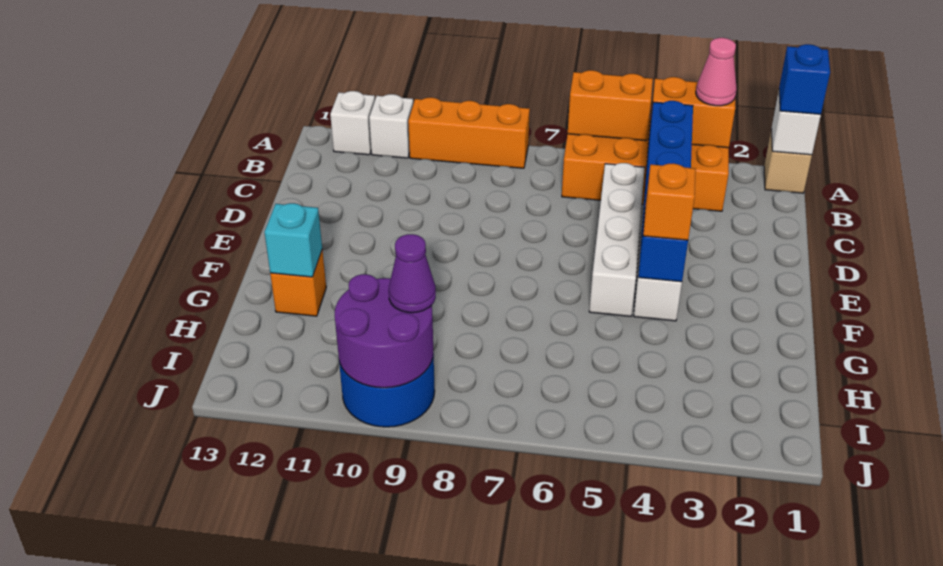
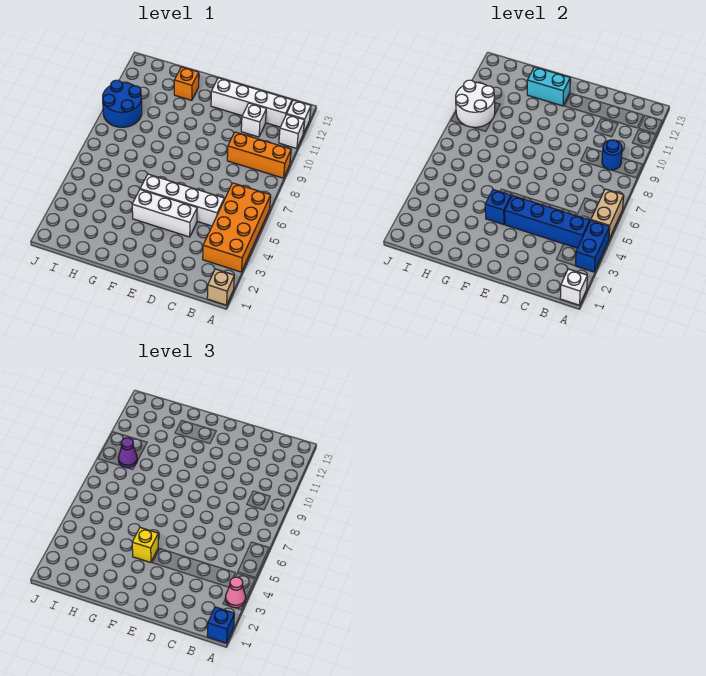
orange 1x2 brick [649,77,735,148] -> blue 1x2 brick [576,221,609,272]
orange 1x2 brick [568,70,653,141] -> tan 1x2 brick [591,189,624,239]
orange 1x3 brick [408,97,530,168] -> orange 1x3 brick turned to [227,132,291,178]
none -> blue 1x1 round brick [602,140,622,170]
none -> white 1x4 brick [211,78,292,127]
none -> white 1x1 brick [241,103,266,137]
orange 1x1 brick [643,163,696,240] -> yellow 1x1 brick [132,528,158,563]
cyan 1x1 brick [264,203,322,277] -> cyan 1x2 brick [527,67,570,106]
purple 2x2 round brick [335,274,433,388] -> white 2x2 round brick [456,80,495,127]

